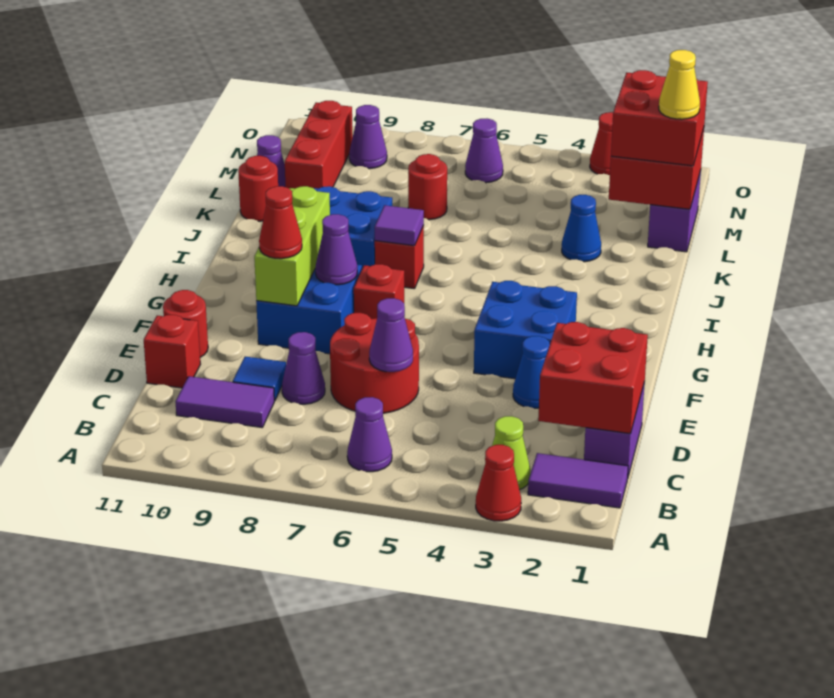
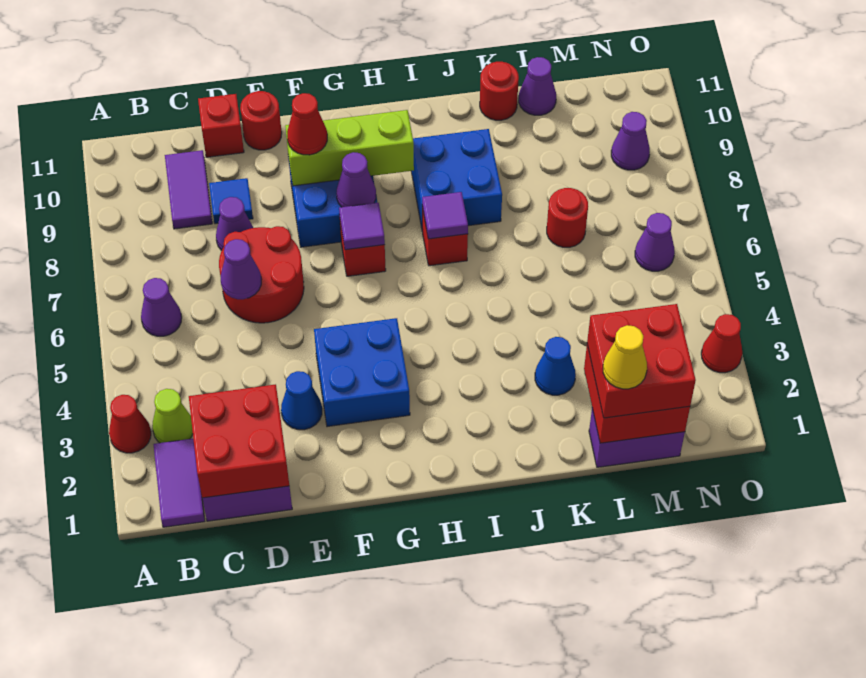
none -> purple 1x1 tile [339,203,385,250]
red 1x3 brick [285,101,353,189] -> none

